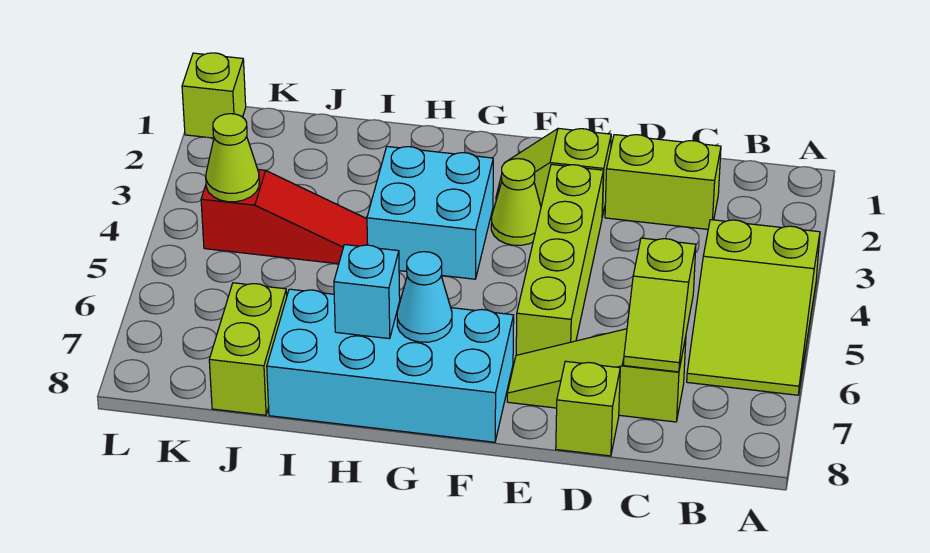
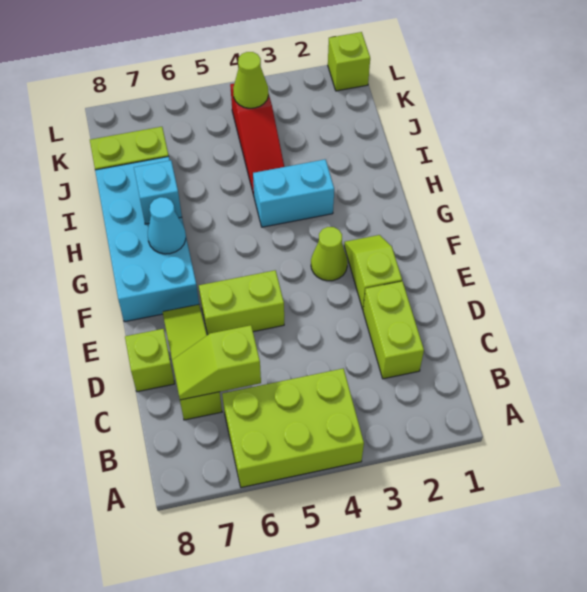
lime 2x3 slope [687,220,820,395] -> lime 2x3 brick [222,369,364,488]
lime 1x4 brick [516,164,603,355] -> lime 1x2 brick [199,270,284,335]
cyan 2x2 brick [367,147,493,279] -> cyan 1x2 brick [253,159,334,227]

